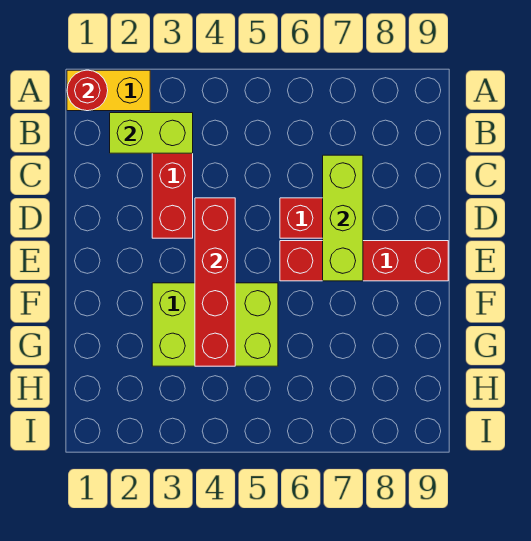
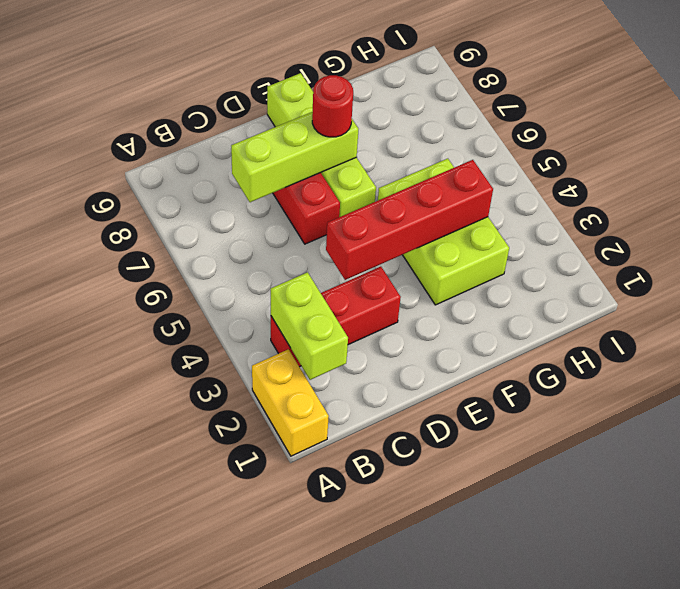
red 1x1 round brick [67,70,108,111] -> red 1x1 round brick moved to [312,75,353,137]
red 1x4 brick [280,241,448,281] -> lime 1x4 brick [267,73,376,217]

